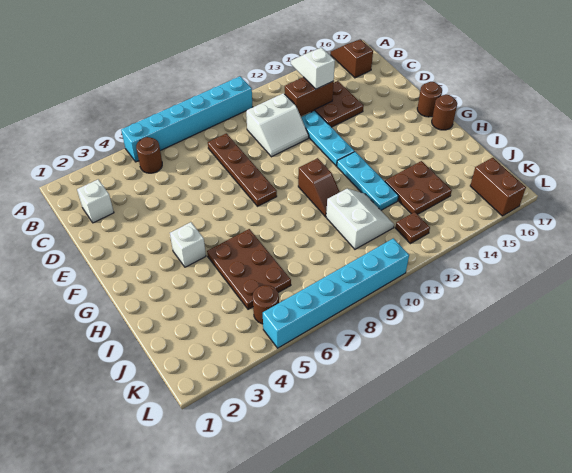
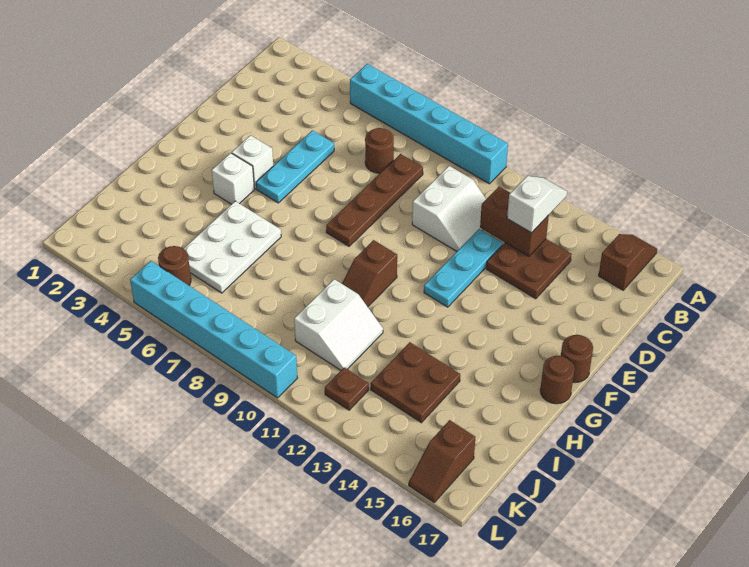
brown 1x1 round brick [136,137,162,173] -> brown 1x1 round brick moved to [365,128,394,173]
white 1x1 brick [77,179,114,223] -> white 1x1 brick moved to [232,135,273,189]
white 2x2 slope [246,93,309,157] -> white 2x2 slope turned to [412,166,486,251]
cyan 1x3 plate [337,152,398,210] -> cyan 1x3 plate moved to [256,130,334,203]
brown 2x3 plate [207,229,291,309] -> white 2x3 plate [183,201,281,293]
brown 1x2 brick [470,158,526,216] -> brown 1x2 slope [409,420,475,502]

